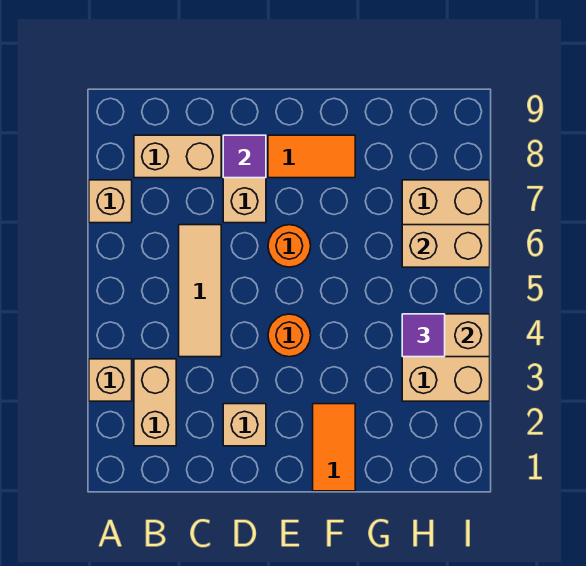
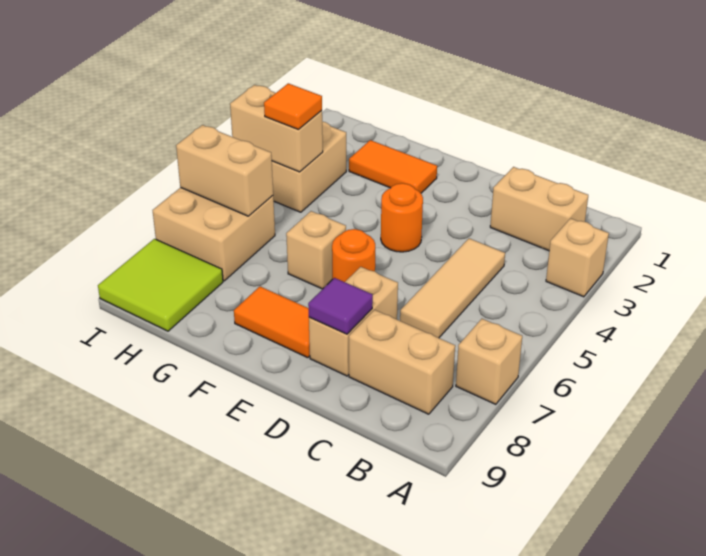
tan 1x2 brick [134,359,176,446] -> tan 1x2 brick turned to [490,167,588,251]
tan 1x1 brick [223,404,266,446] -> tan 1x1 brick moved to [286,211,346,289]
orange 1x2 tile [313,404,355,491] -> orange 1x2 tile turned to [349,140,437,193]
purple 1x1 tile [402,314,445,357] -> orange 1x1 tile [264,83,322,130]
none -> lime 2x2 tile [98,239,223,331]

